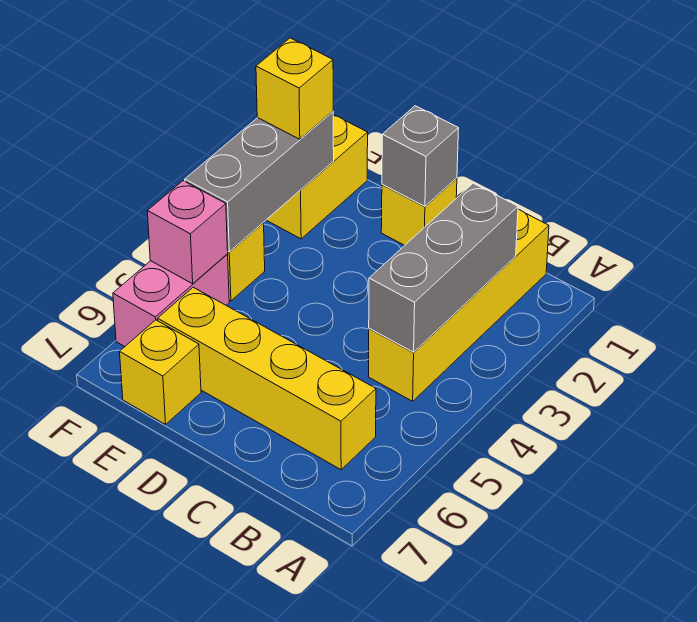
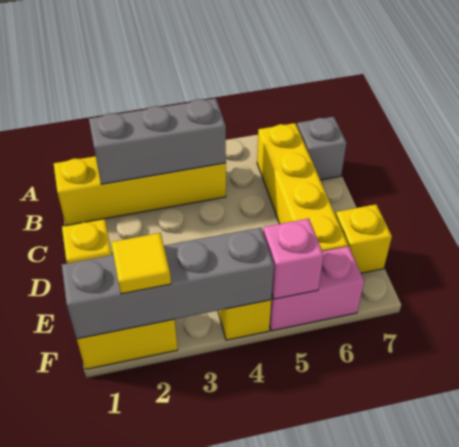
grey 1x1 brick [382,106,459,206] -> grey 1x1 brick moved to [297,117,346,180]
grey 1x3 brick [185,112,334,252] -> grey 1x4 brick [62,227,274,339]
yellow 1x1 brick [256,38,333,139] -> yellow 1x1 tile [111,233,171,294]

